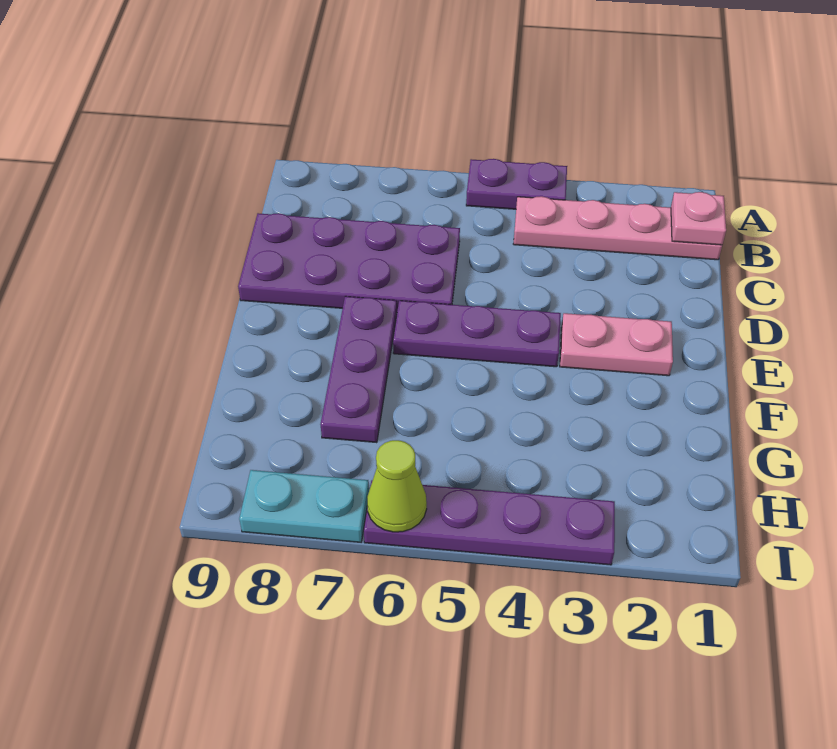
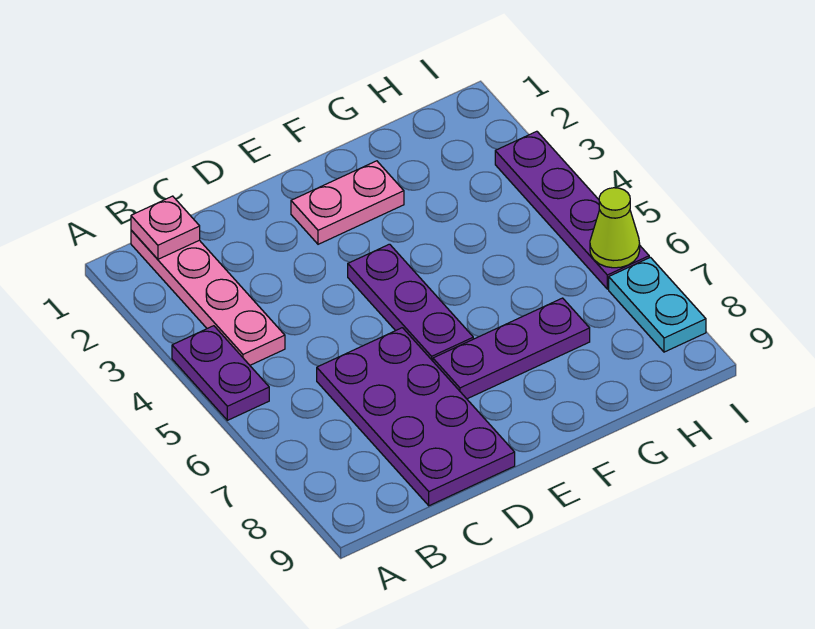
pink 1x2 plate [560,313,673,376] -> pink 1x2 plate turned to [291,161,404,244]

